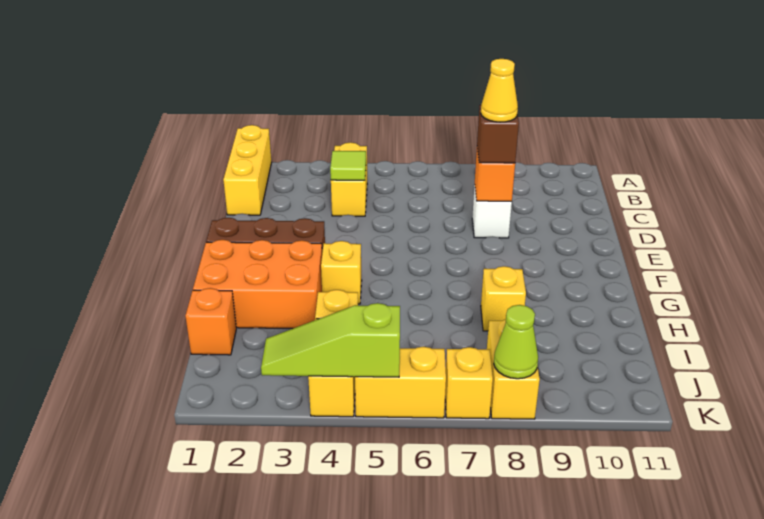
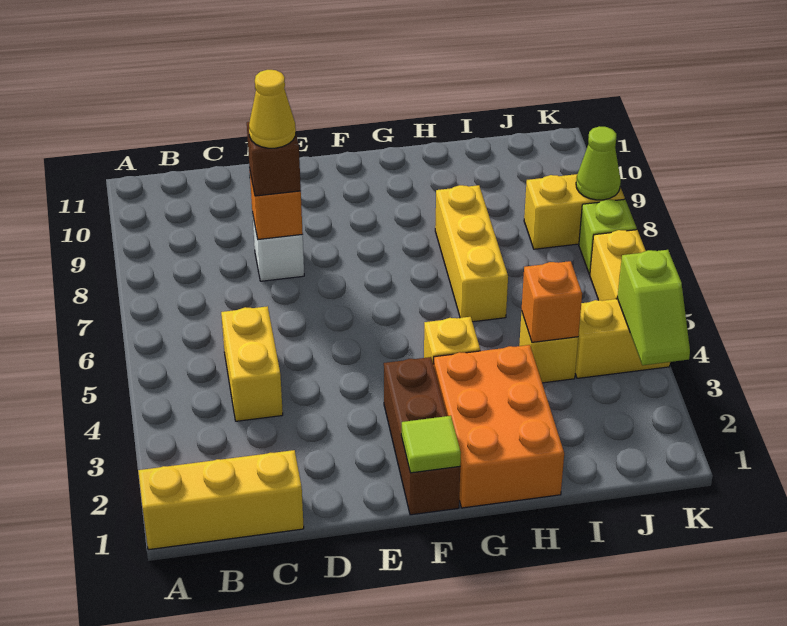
yellow 1x2 brick [331,142,367,216] -> yellow 1x2 brick turned to [221,306,283,421]
lime 1x1 tile [330,151,366,180] -> lime 1x1 tile moved to [401,416,461,473]
yellow 1x1 brick [481,266,526,331] -> yellow 1x3 brick [435,185,508,322]
orange 1x1 brick [185,288,236,355] -> orange 1x1 brick moved to [522,261,582,342]
lime 1x3 slope [261,303,400,377] -> lime 1x2 slope [617,250,690,365]
yellow 1x1 brick [445,347,493,419] -> lime 1x1 brick [579,199,637,275]

